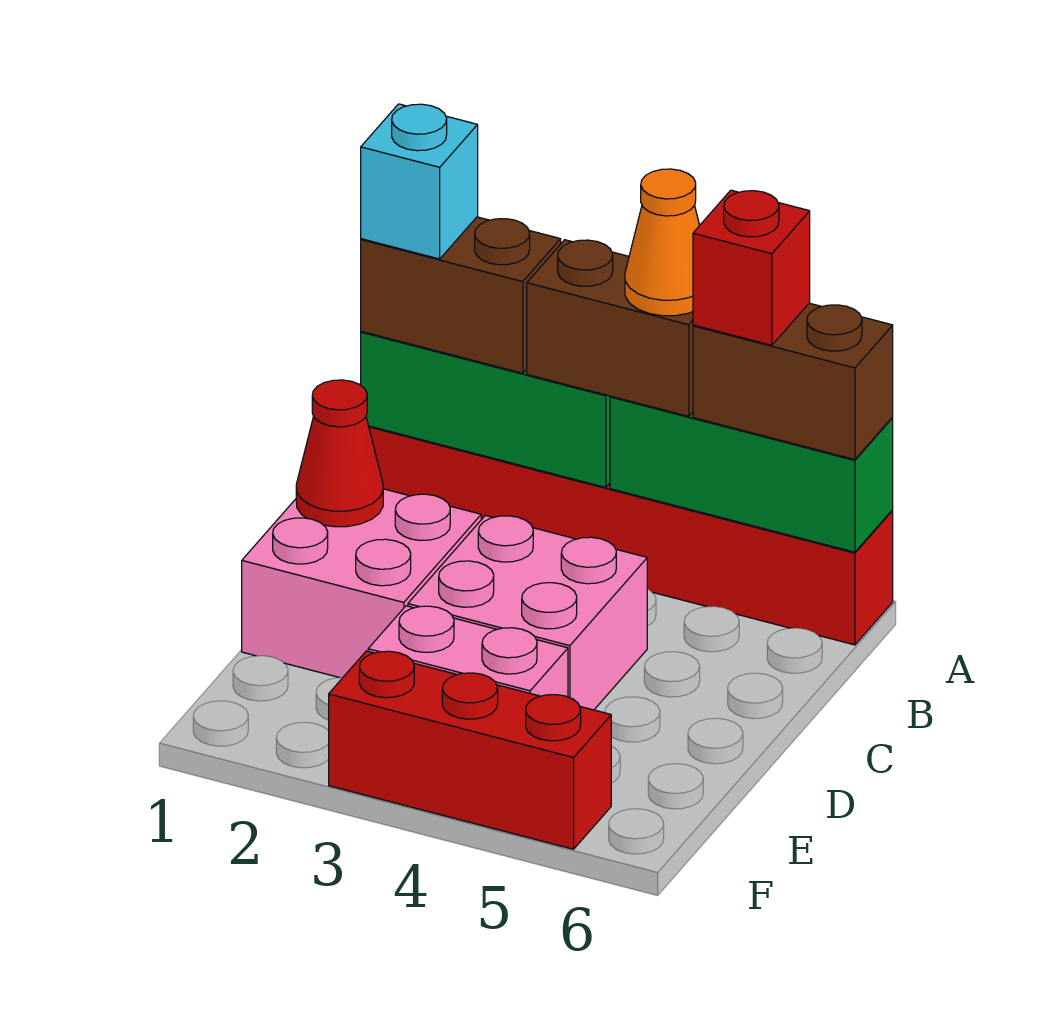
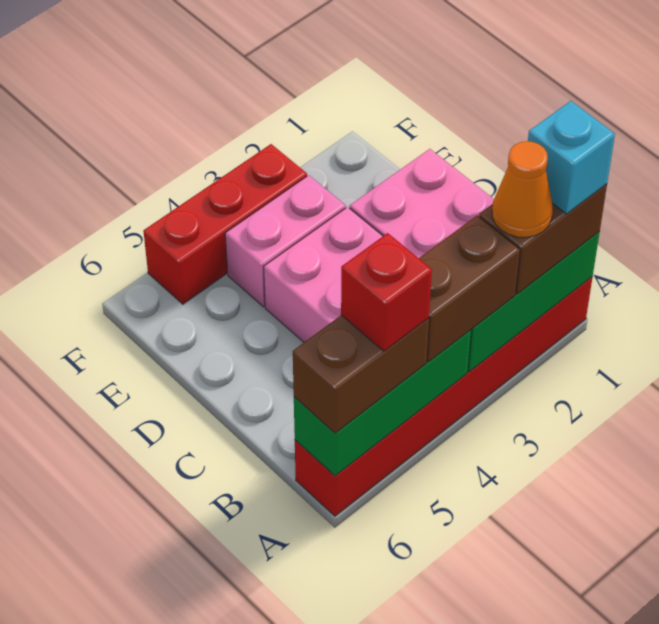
orange 1x1 cone [625,169,700,316] -> orange 1x1 cone moved to [492,141,553,237]
red 1x1 cone [296,380,383,527] -> none

